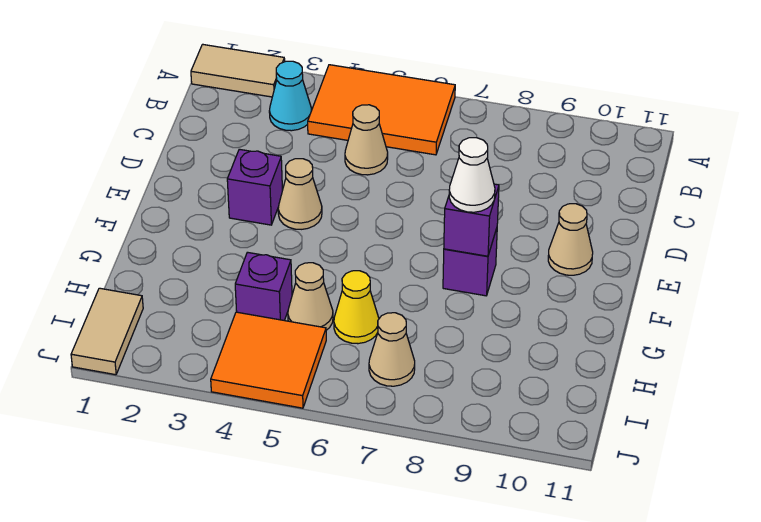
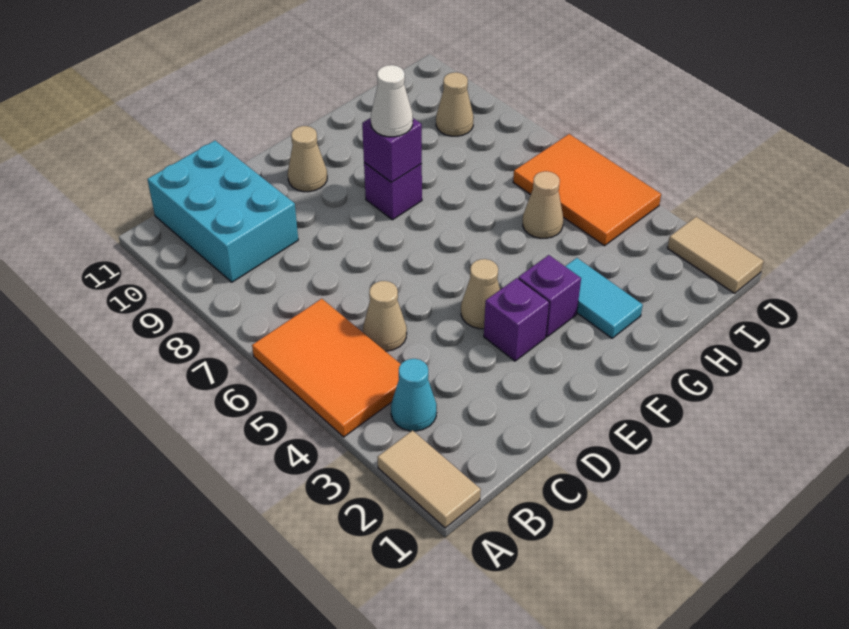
none -> cyan 2x3 brick [147,141,298,282]
none -> cyan 1x2 tile [565,258,643,338]
purple 1x1 brick [235,252,292,321] -> purple 1x1 brick moved to [518,255,581,337]
yellow 1x1 cone [334,271,379,344] -> none
tan 1x2 tile [71,288,143,375] -> tan 1x2 tile turned to [667,217,764,293]
orange 2x2 tile [211,312,326,408] -> orange 2x3 tile [513,134,661,246]
tan 1x1 cone [369,313,415,386] -> tan 1x1 cone moved to [436,72,474,136]

